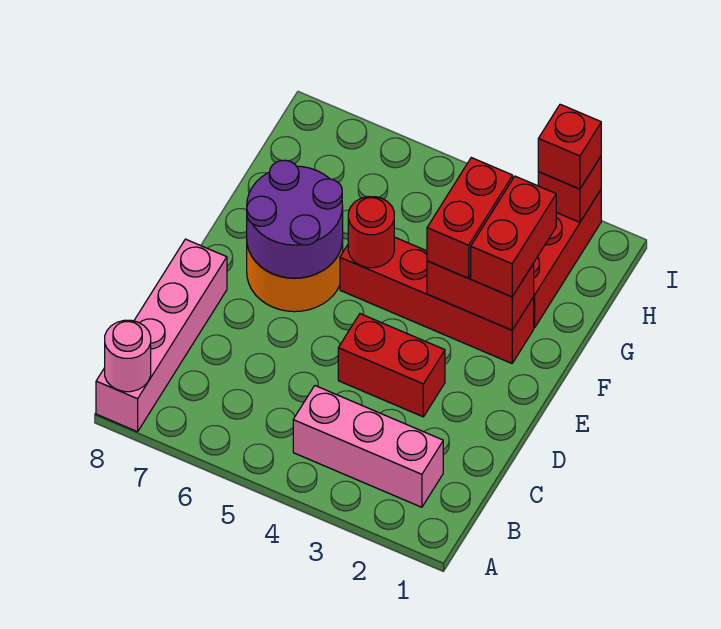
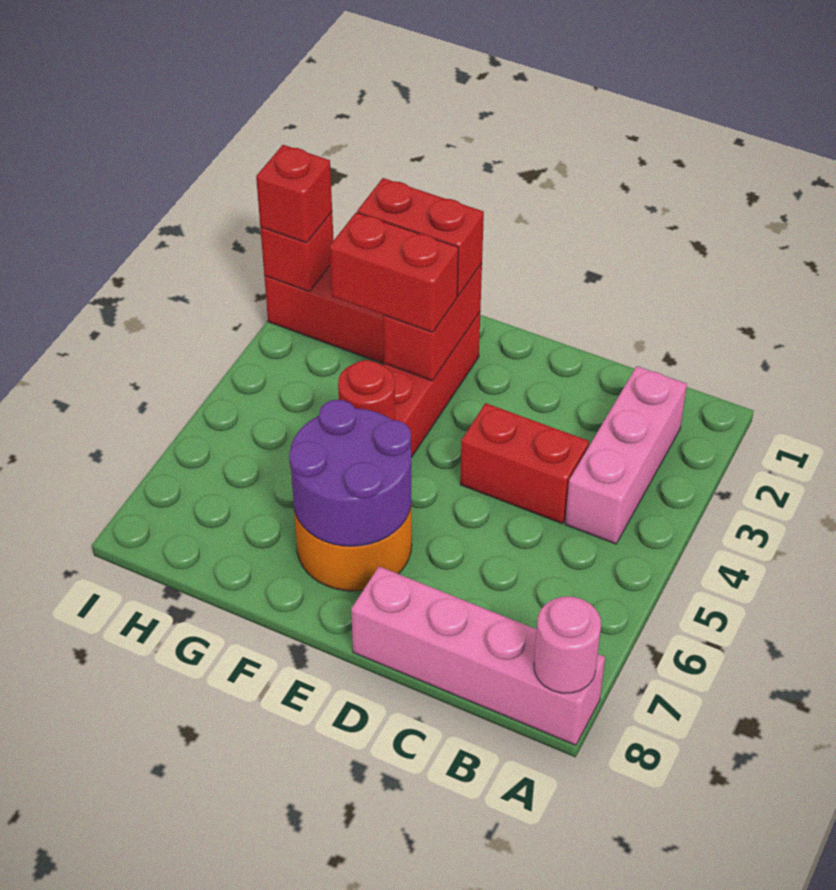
red 1x2 brick [338,314,445,417] -> red 1x2 brick turned to [460,403,589,524]

